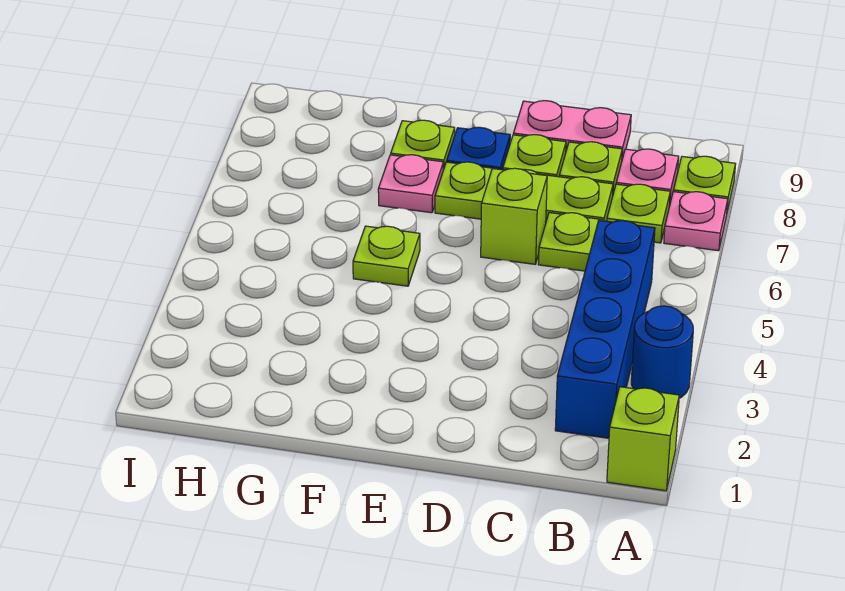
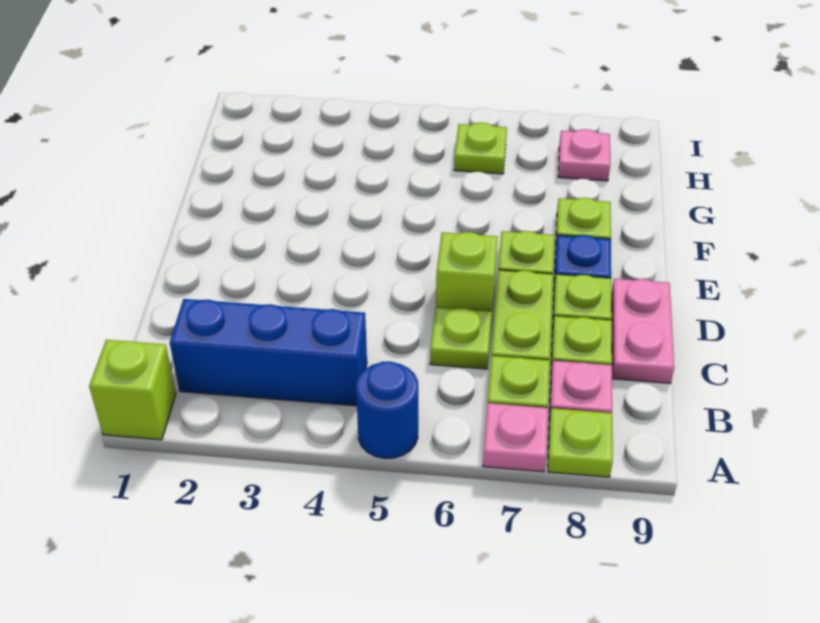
blue 1x1 round brick [631,306,693,398] -> blue 1x1 round brick moved to [356,361,418,458]
blue 1x4 brick [555,220,655,438] -> blue 1x3 brick [170,299,367,406]
lime 1x1 plate [353,226,420,286] -> lime 1x1 plate moved to [454,123,507,174]
pink 1x1 plate [378,155,443,213] -> pink 1x1 plate moved to [558,129,610,181]

